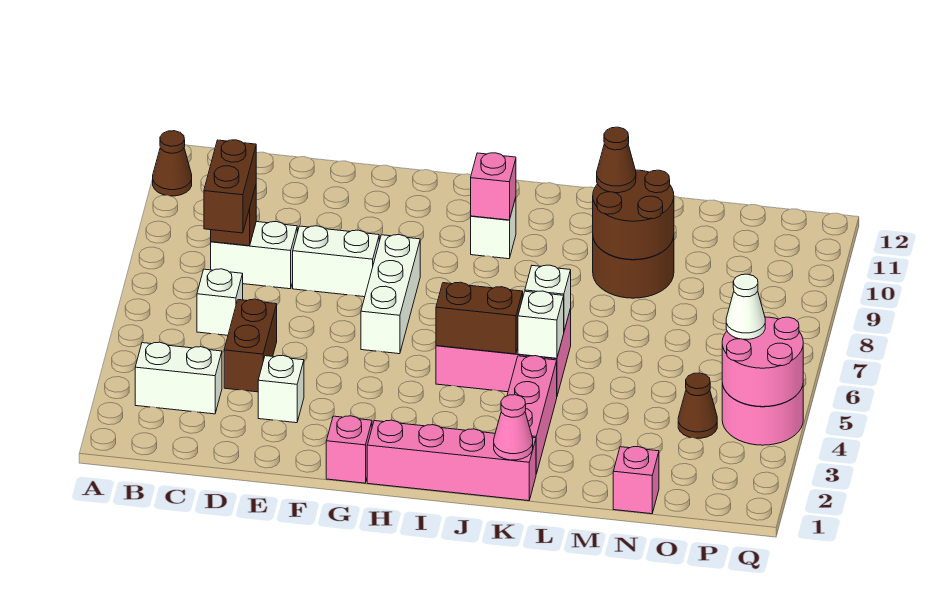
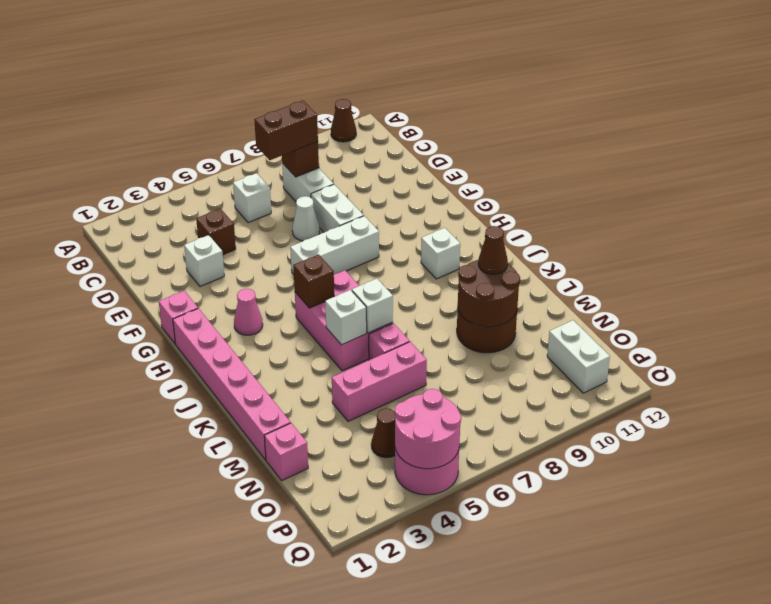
white 1x2 brick [135,342,222,414] -> white 1x2 brick moved to [547,320,610,393]
brown 1x2 brick [224,299,277,392] -> brown 1x1 brick [196,208,236,255]
pink 1x4 brick [367,420,536,501] -> pink 1x6 brick [173,308,291,460]
brown 1x2 brick [436,282,523,354] -> brown 1x1 brick [293,254,334,308]
pink 1x1 brick [471,153,516,220] -> pink 1x1 brick moved to [369,323,410,360]
pink 1x1 cone [494,395,533,460] -> pink 1x1 cone moved to [234,289,263,335]
pink 1x3 brick [507,356,557,474] -> pink 1x3 brick moved to [332,342,427,421]
white 1x1 cone [726,274,765,339] -> white 1x1 cone moved to [292,196,319,241]

